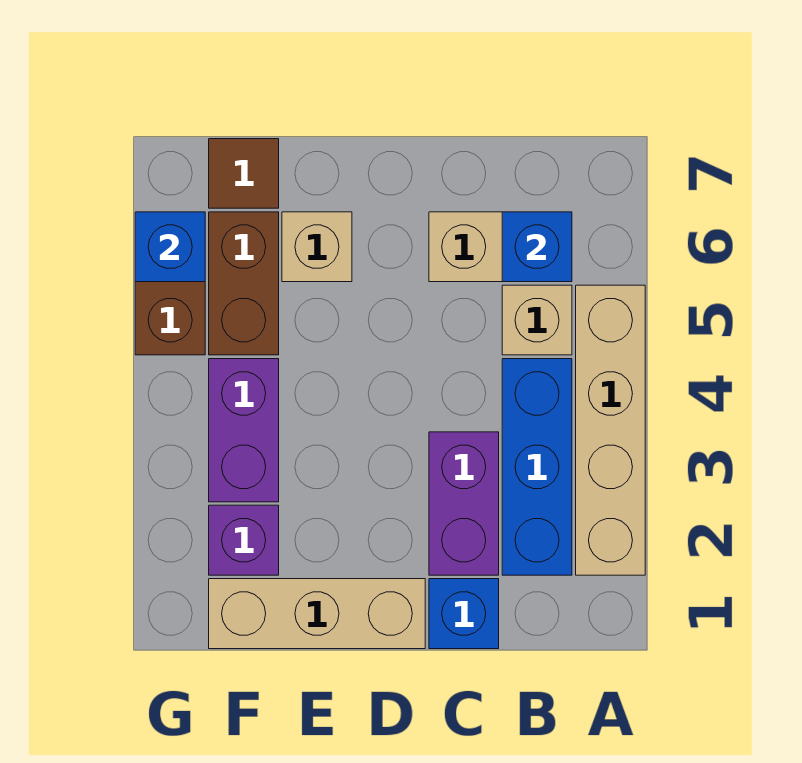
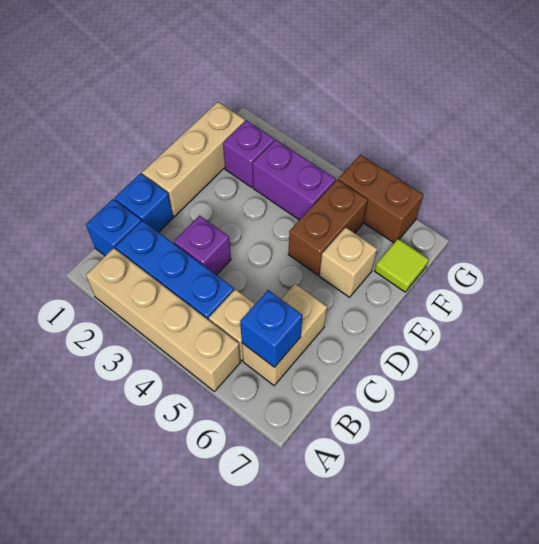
purple 1x2 brick [429,432,499,575] -> purple 1x1 brick [174,216,231,275]
brown 1x2 brick [209,212,279,355] -> brown 1x2 brick turned to [288,180,368,275]
brown 1x1 tile [209,139,279,208] -> lime 1x1 tile [375,239,429,292]
blue 1x1 brick [135,212,205,282] -> blue 1x1 brick moved to [86,199,141,256]

